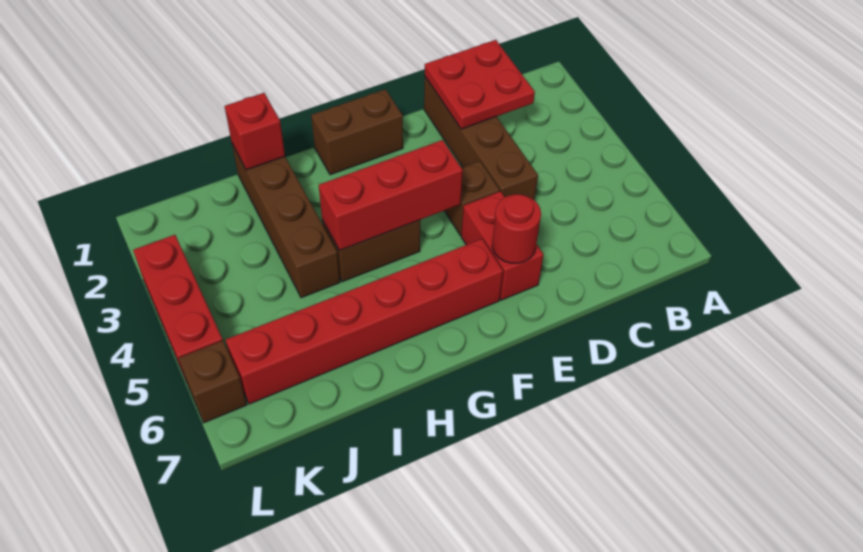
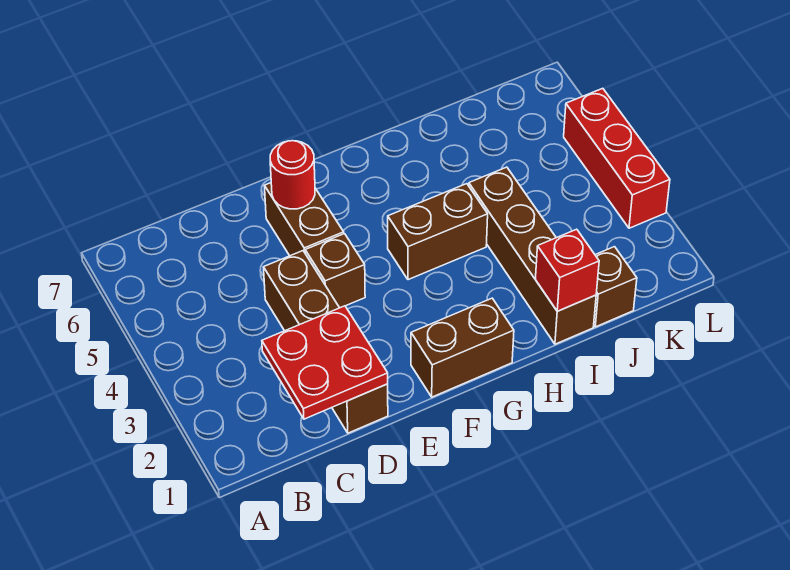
red 1x2 brick [461,191,544,300] -> brown 1x2 brick [265,183,344,256]
red 1x3 brick [319,140,463,250] -> none
red 1x6 brick [226,239,503,404] -> none
brown 1x1 brick [179,341,247,423] -> brown 1x1 brick moved to [594,247,637,327]

